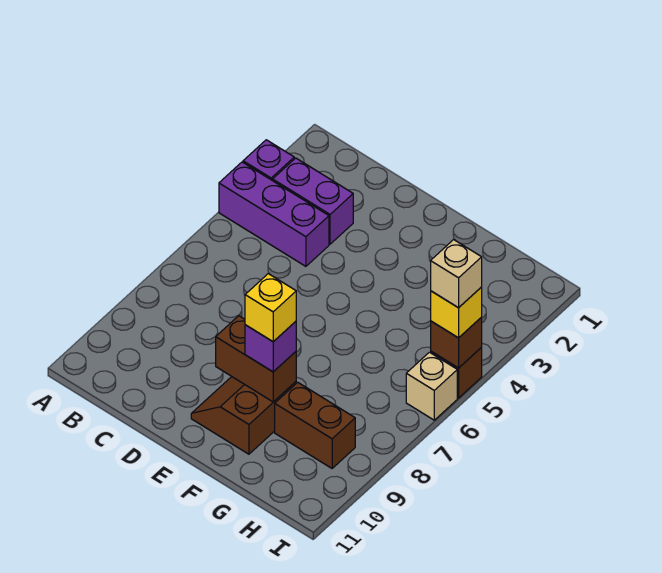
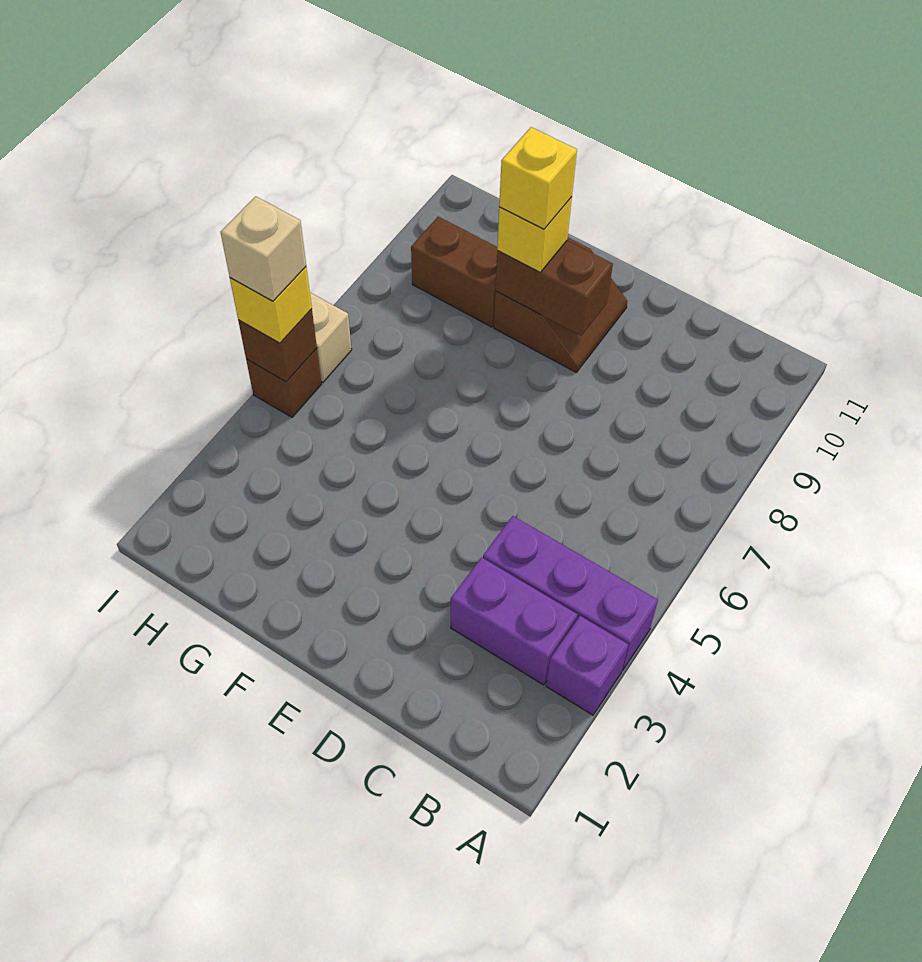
purple 1x1 brick [245,321,296,372] -> yellow 1x1 brick [497,197,572,272]

